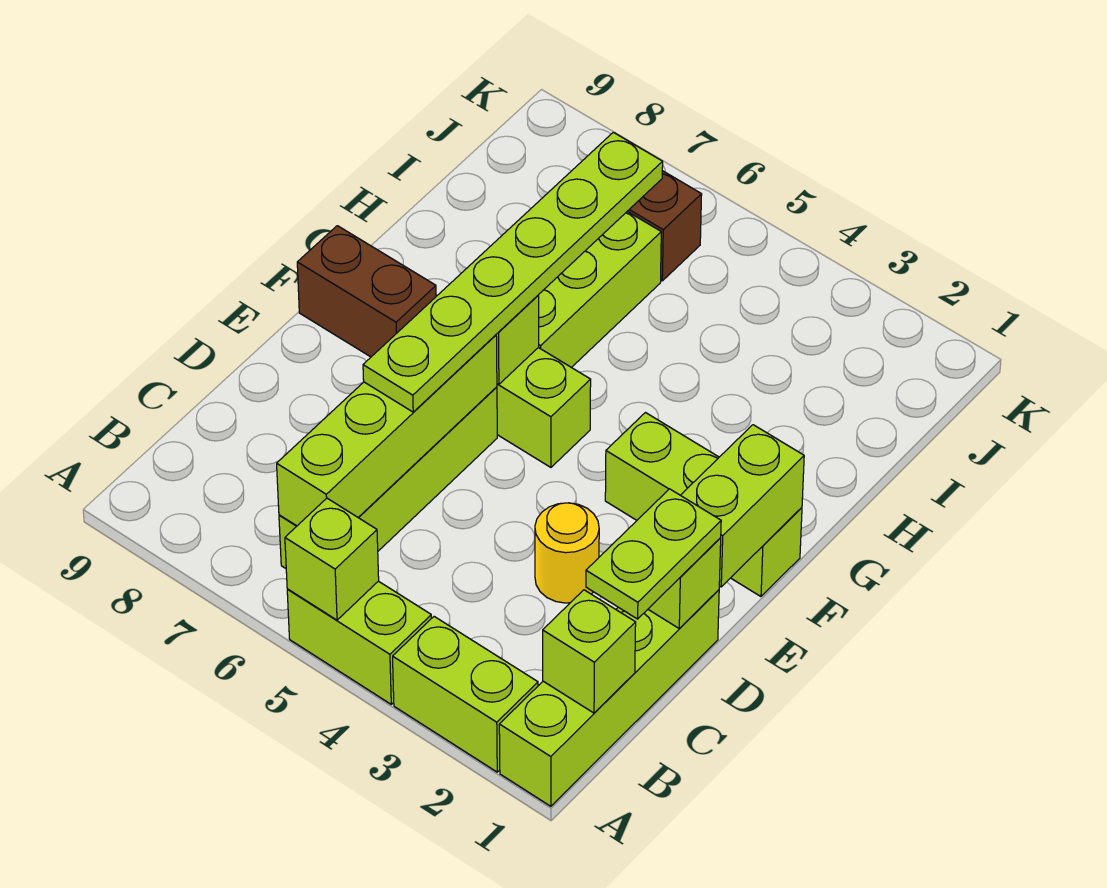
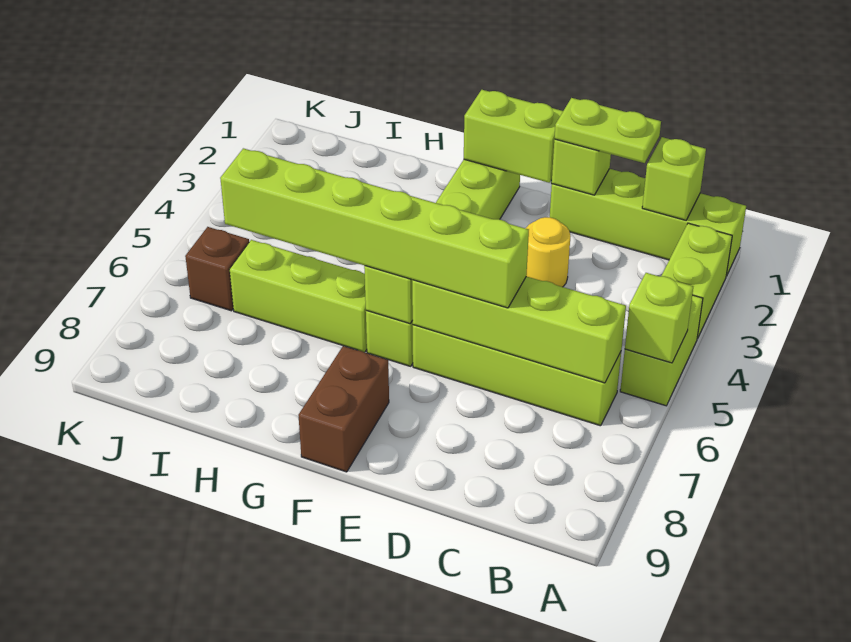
lime 1x6 plate [363,132,663,412] -> lime 1x6 brick [220,148,529,308]

